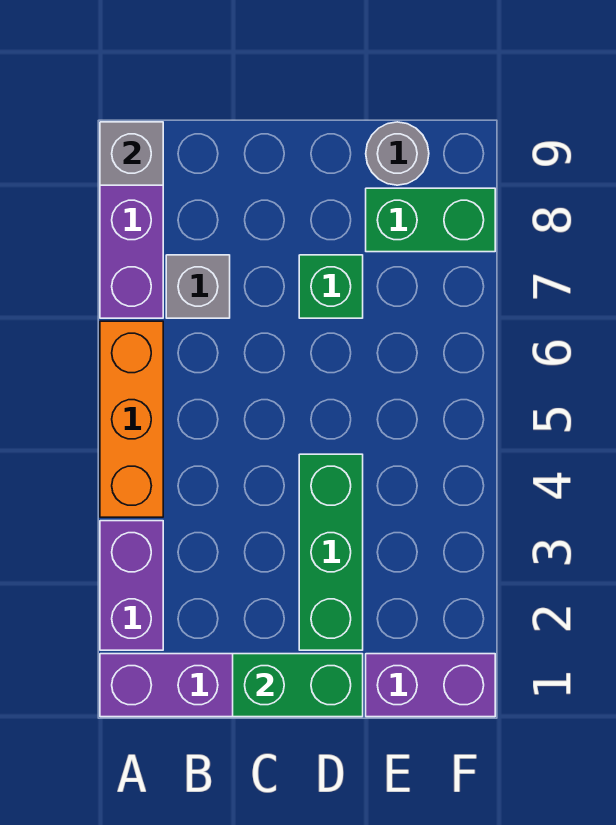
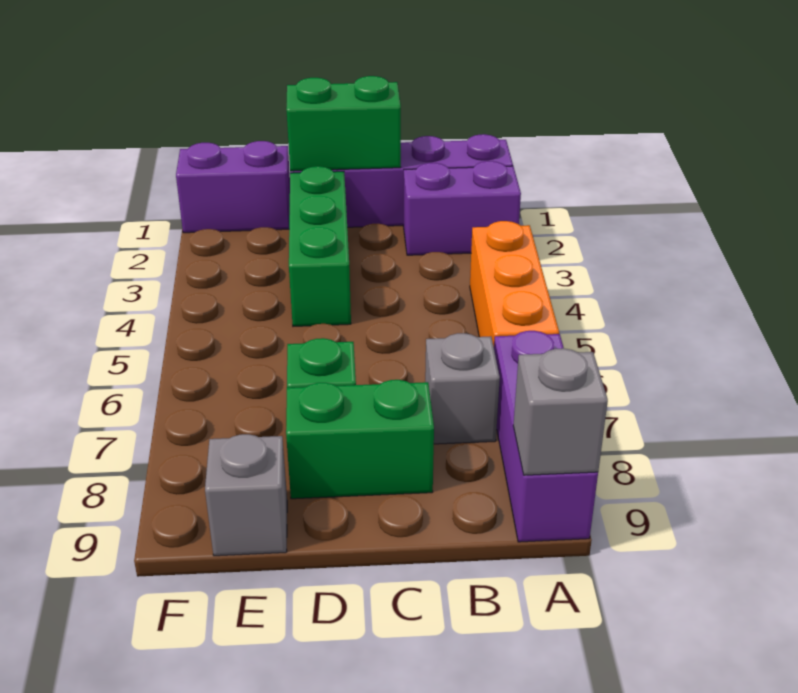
purple 1x2 brick [100,521,163,650] -> purple 1x2 brick turned to [403,161,521,255]
green 1x2 brick [366,188,495,252] -> green 1x2 brick moved to [286,380,434,499]
grey 1x1 round brick [366,122,429,185] -> grey 1x1 brick [205,434,287,556]

